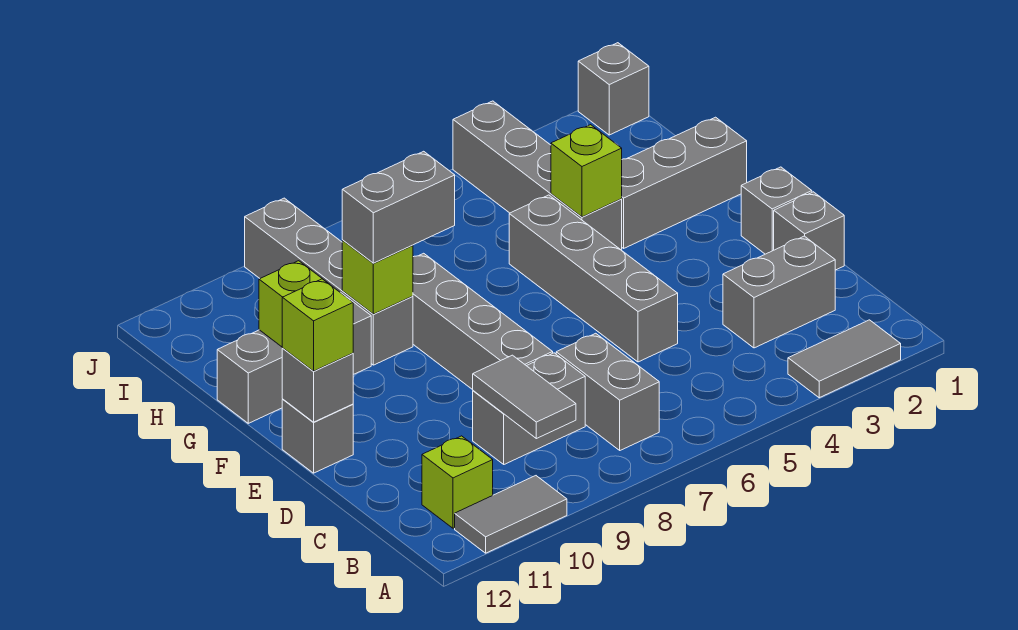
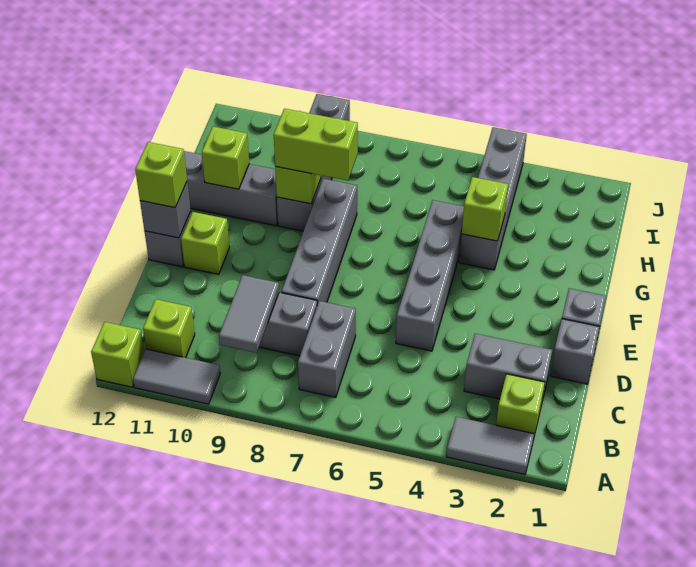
none -> lime 1x1 brick [91,322,144,387]
none -> lime 1x1 brick [496,374,545,436]
none -> lime 1x1 brick [181,212,230,274]
grey 1x3 brick [622,117,747,248] -> none
grey 1x2 brick [342,151,455,263] -> lime 1x2 brick [274,109,358,181]
grey 1x1 brick [578,43,649,135] -> none

